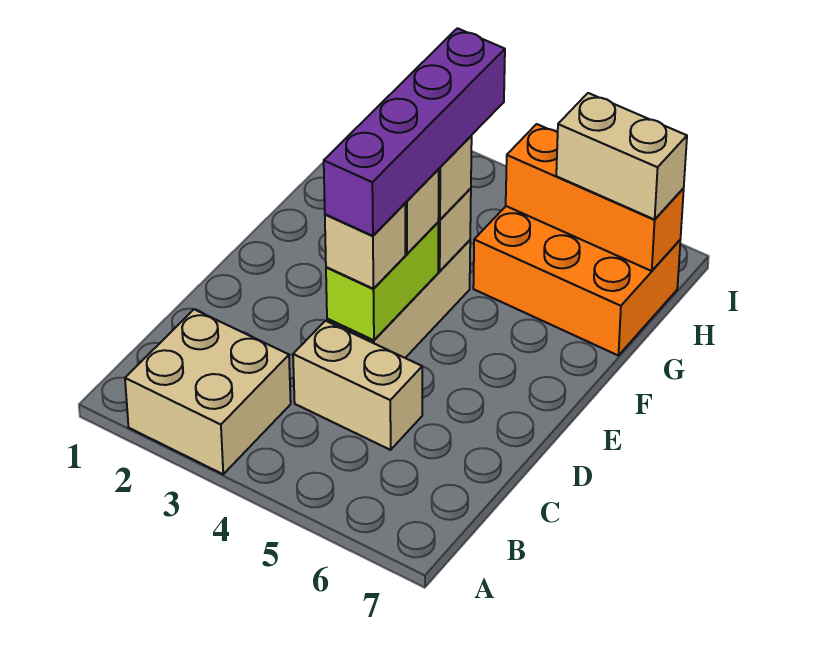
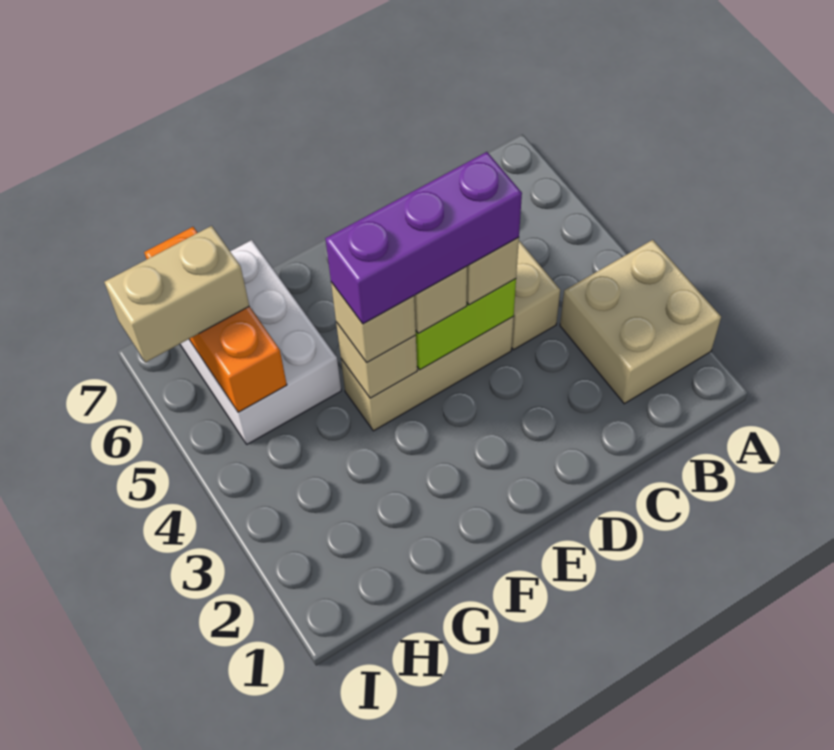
purple 1x4 brick [324,28,505,236] -> purple 1x3 brick [325,152,522,324]
orange 2x3 brick [473,206,680,355] -> white 2x3 brick [180,240,341,444]
tan 1x2 brick [556,93,687,219] -> tan 1x2 brick turned to [105,226,249,362]

